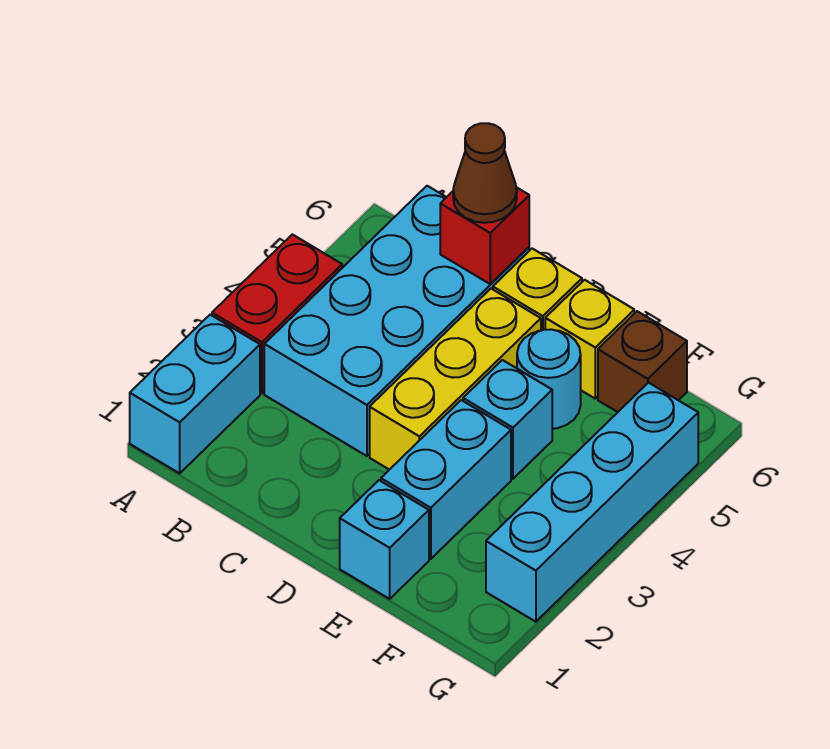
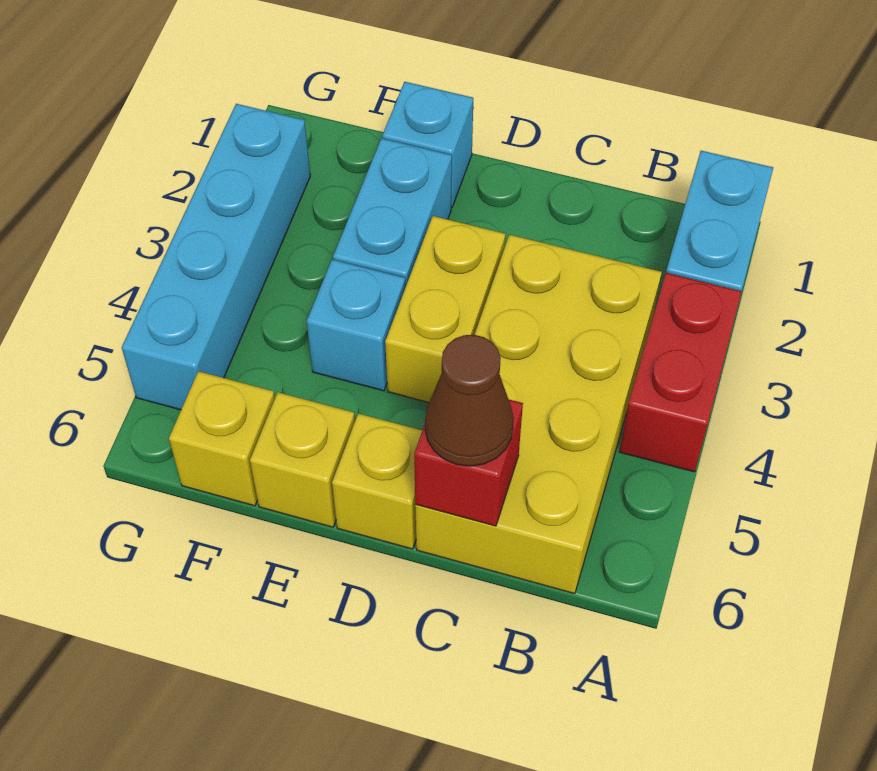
cyan 2x4 brick [264,186,529,456] -> yellow 2x4 brick [415,235,662,594]
yellow 1x3 brick [370,289,541,470] -> yellow 1x2 brick [385,216,505,403]
cyan 1x1 round brick [517,329,581,429] -> none
brown 1x1 brick [598,311,687,412] -> yellow 1x1 brick [169,371,275,506]

